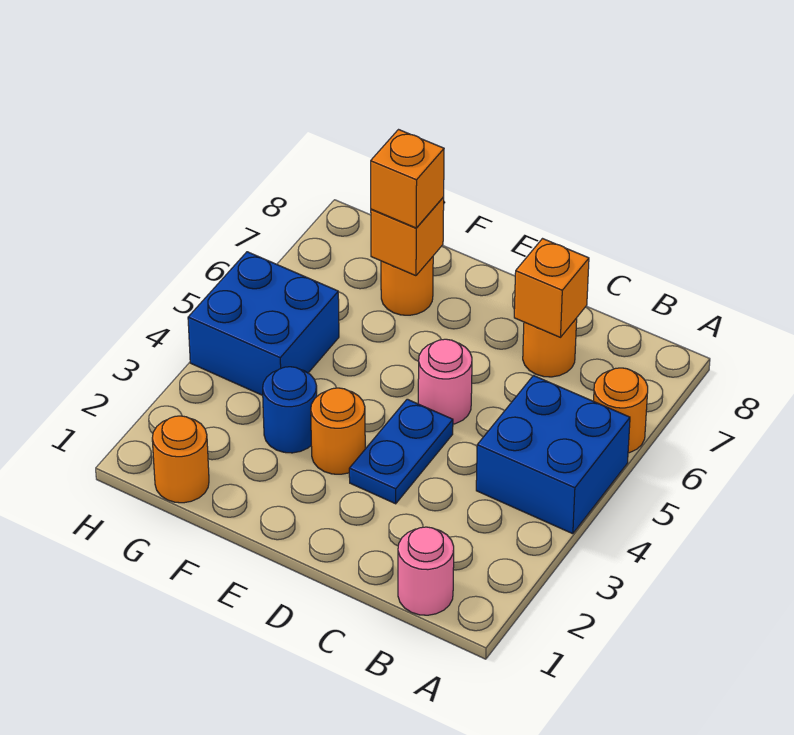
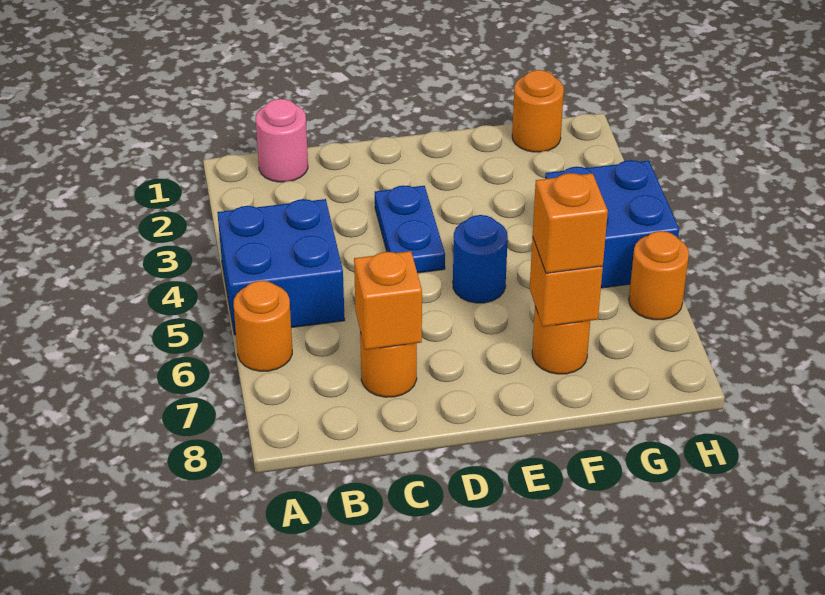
pink 1x1 round brick [418,339,472,424] -> none
orange 1x1 round brick [311,388,365,474] -> orange 1x1 round brick moved to [629,231,689,320]
blue 1x1 round brick [263,367,317,453] -> blue 1x1 round brick moved to [453,215,508,303]

